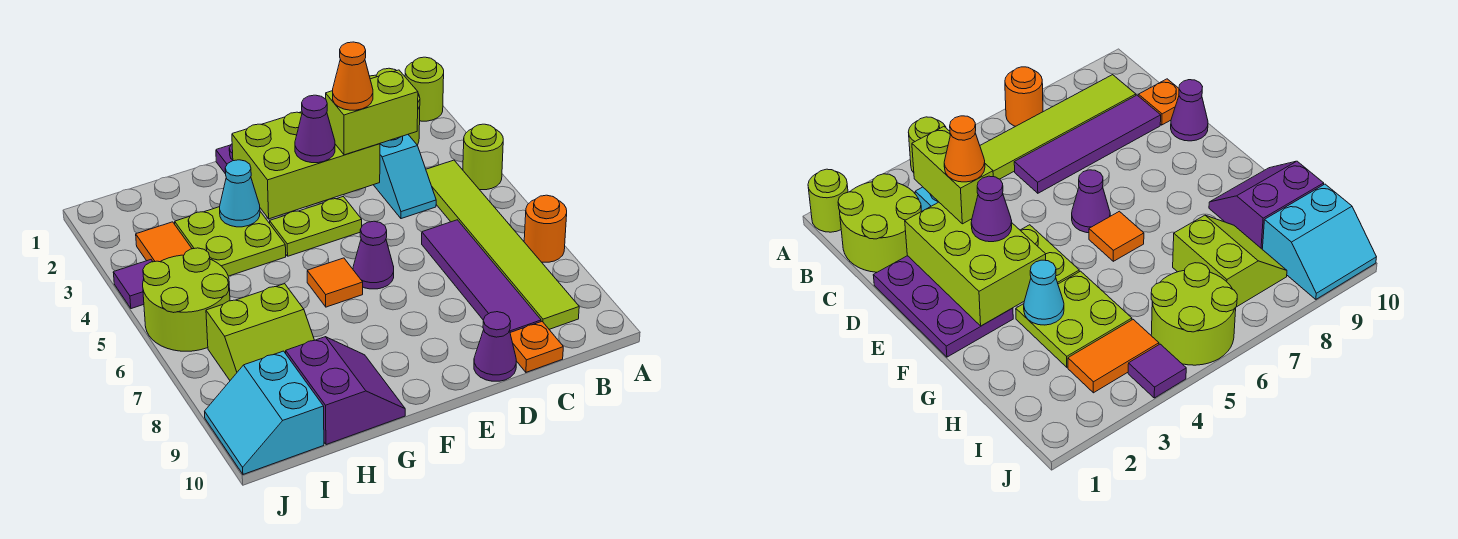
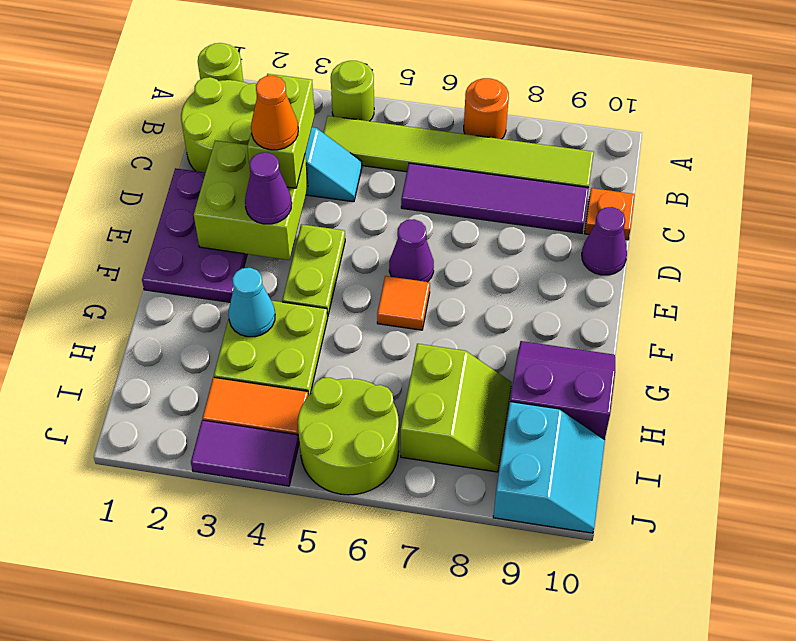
lime 2x3 brick [232,112,380,219] -> lime 2x2 brick [194,141,308,260]
cyan 2x2 slope [205,351,324,474] -> cyan 2x2 slope turned to [493,402,605,533]
purple 1x1 tile [113,260,153,309] -> purple 1x2 tile [191,420,299,486]

